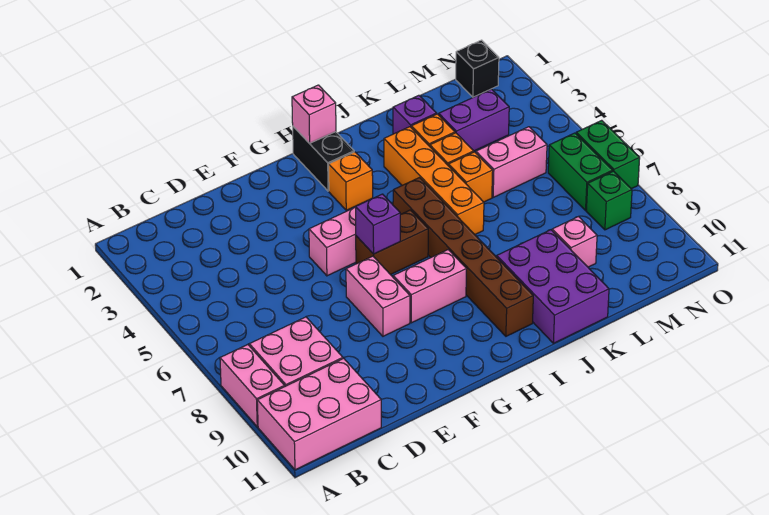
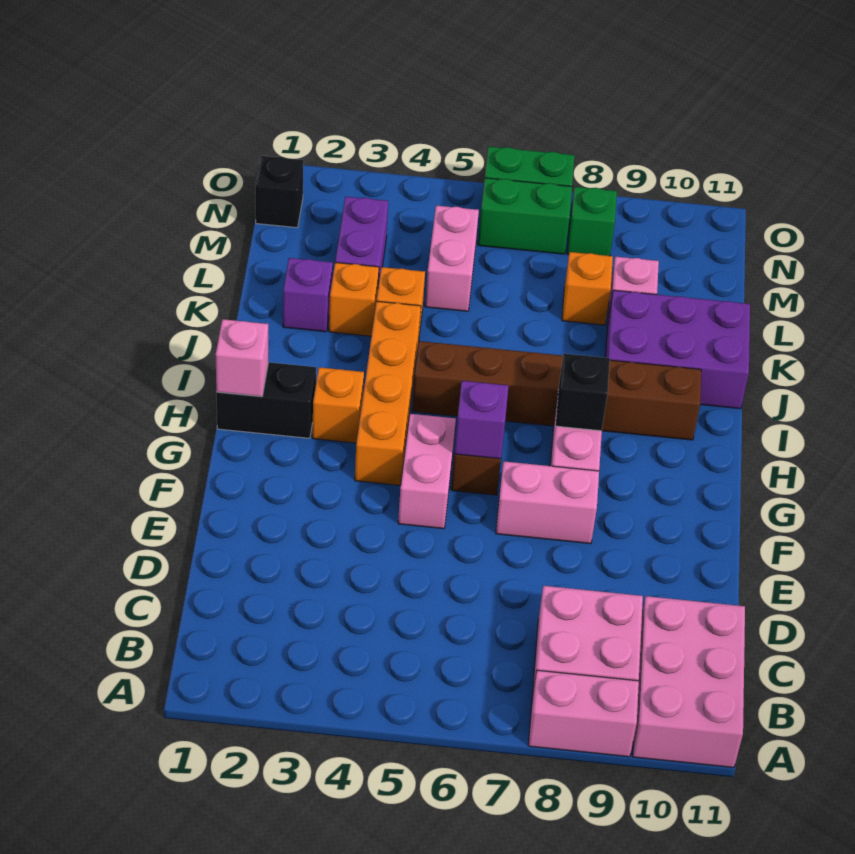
none -> black 1x1 brick [556,354,610,431]
orange 1x4 brick [384,127,484,234] -> orange 1x4 brick turned to [355,301,421,485]
orange 1x1 brick [448,152,493,202] -> orange 1x1 brick moved to [562,252,613,325]

